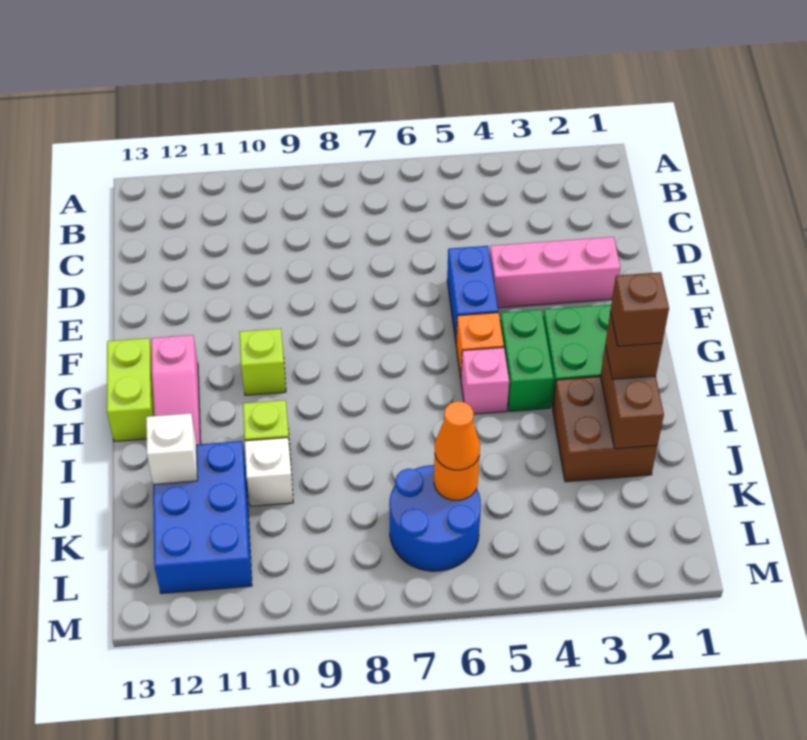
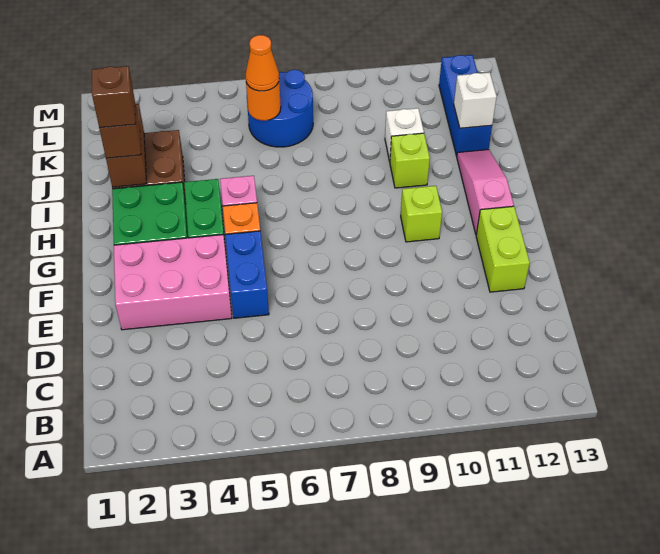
pink 1x3 brick [490,237,620,308] -> pink 2x3 brick [114,235,232,330]
lime 1x2 brick [107,338,154,441] -> lime 1x2 brick moved to [476,206,530,292]
blue 2x3 brick [153,441,252,594] -> blue 1x3 brick [439,55,492,156]

